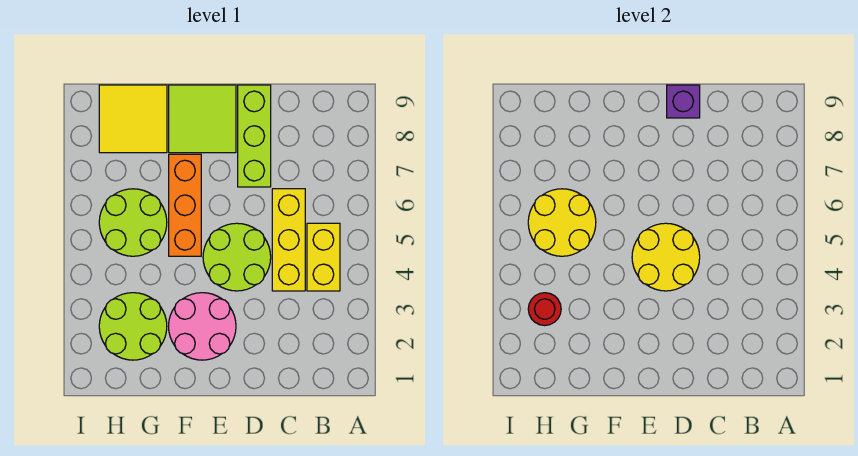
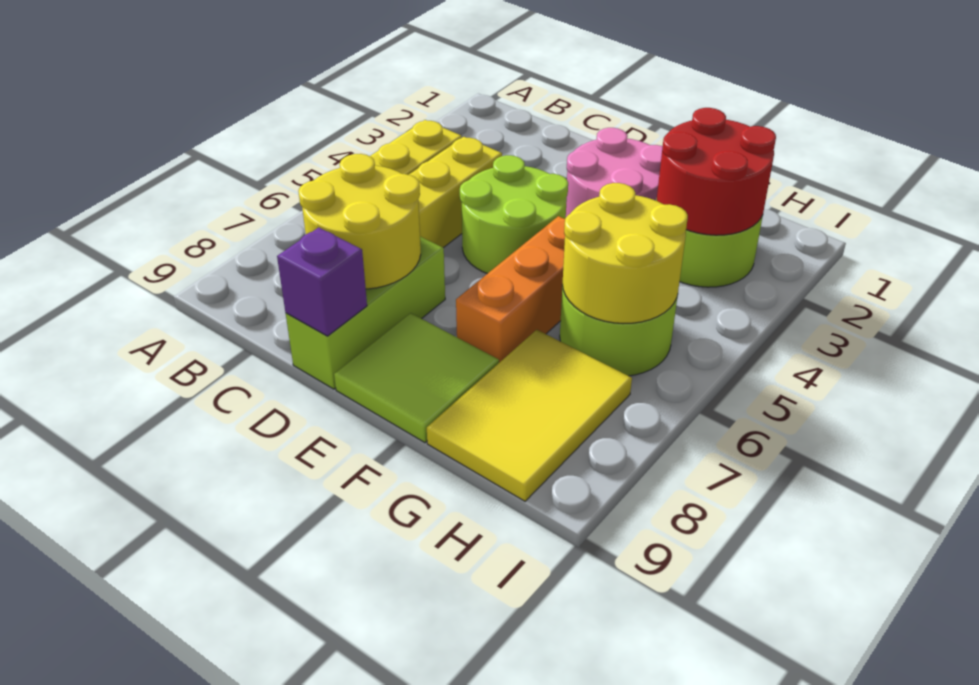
yellow 2x2 round brick [632,223,700,291] -> yellow 2x2 round brick moved to [298,154,421,289]
yellow 2x2 tile [99,85,167,153] -> yellow 2x3 tile [427,330,632,501]
red 1x1 round brick [528,293,561,326] -> red 2x2 round brick [657,108,776,235]

